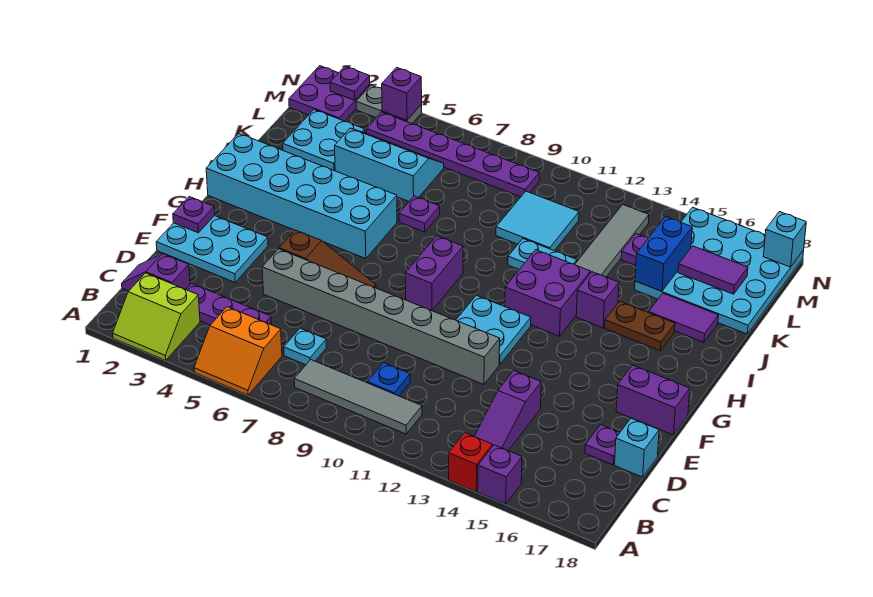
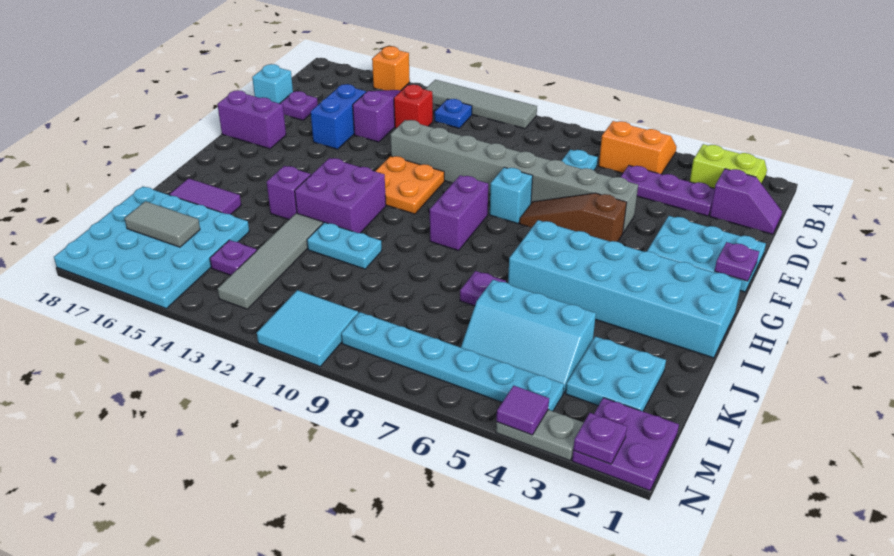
red 1x1 brick [449,433,493,492] -> red 1x1 brick moved to [394,85,433,129]
purple 1x1 brick [478,445,522,504] -> orange 1x1 brick [372,46,410,91]
grey 1x4 tile [294,360,422,434] -> grey 1x4 tile moved to [425,80,537,129]
blue 1x1 plate [367,363,410,396] -> blue 1x1 plate moved to [435,99,472,128]
cyan 2x2 plate [456,295,531,364] -> orange 2x2 plate [375,156,444,214]
brown 1x2 plate [605,301,675,351] -> none
cyan 2x2 tile [496,191,579,251] -> cyan 2x2 tile moved to [257,290,358,366]
blue 1x2 brick [635,217,692,291] -> blue 1x2 brick moved to [311,84,366,149]
purple 1x2 tile [678,246,748,294] -> grey 1x2 tile [125,201,200,247]
purple 1x6 plate [367,112,539,197] -> cyan 1x6 plate [341,312,564,411]
purple 1x1 brick [382,67,422,120] -> purple 1x1 tile [497,386,549,435]
cyan 1x1 brick [763,212,806,267] -> cyan 1x1 brick moved to [490,167,533,224]

